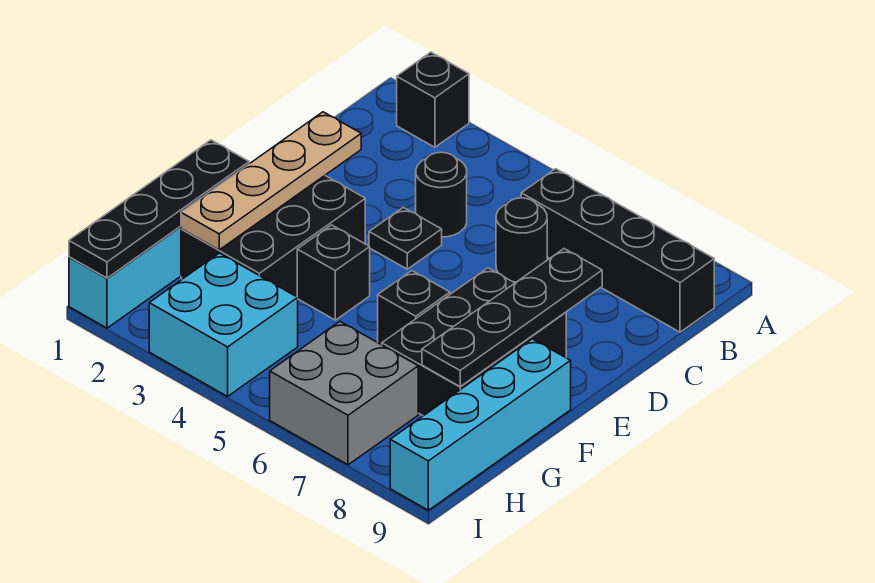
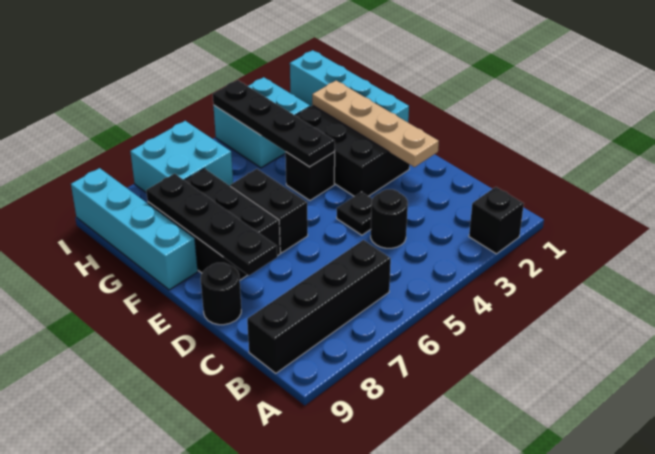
black 1x1 round brick [496,198,547,282] -> black 1x1 round brick moved to [201,263,241,325]
black 1x4 plate [69,140,249,278] -> black 1x4 plate moved to [213,80,335,167]
black 1x1 brick [378,271,450,345] -> black 1x2 brick [230,169,308,253]
grey 2x2 brick [270,322,418,465] -> cyan 2x2 brick [130,121,233,193]

